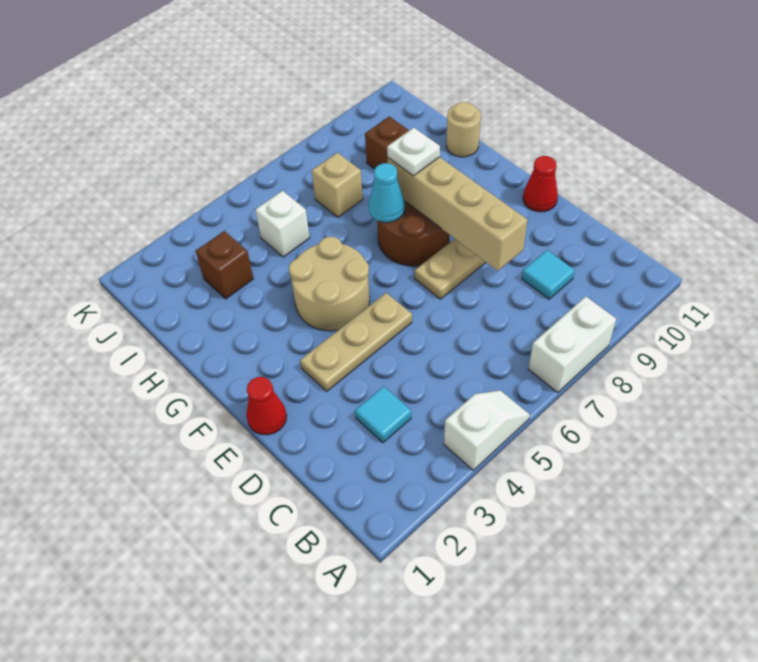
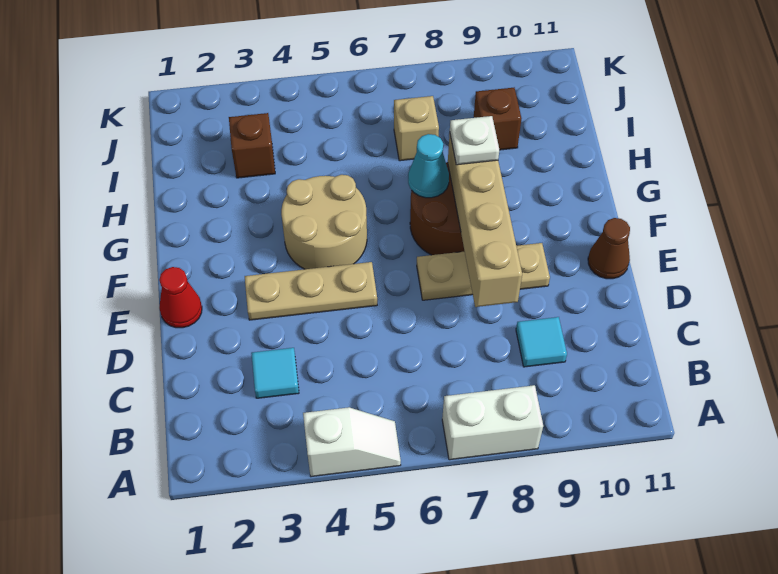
red 1x1 cone [523,156,558,212] -> brown 1x1 cone [588,218,630,279]
tan 1x1 round brick [446,102,481,157] -> none
white 1x1 brick [255,191,310,257] -> none

